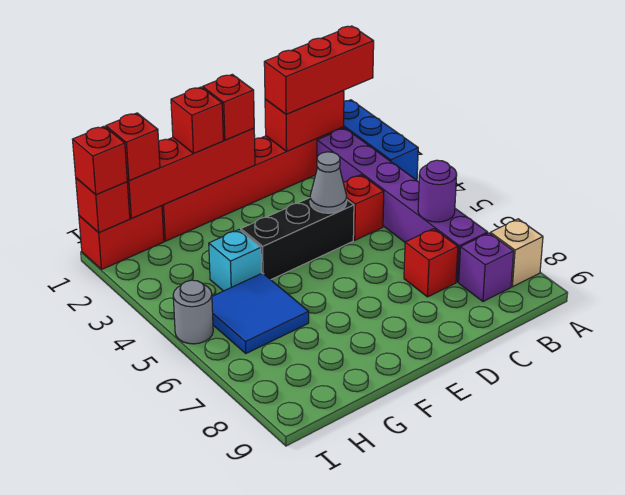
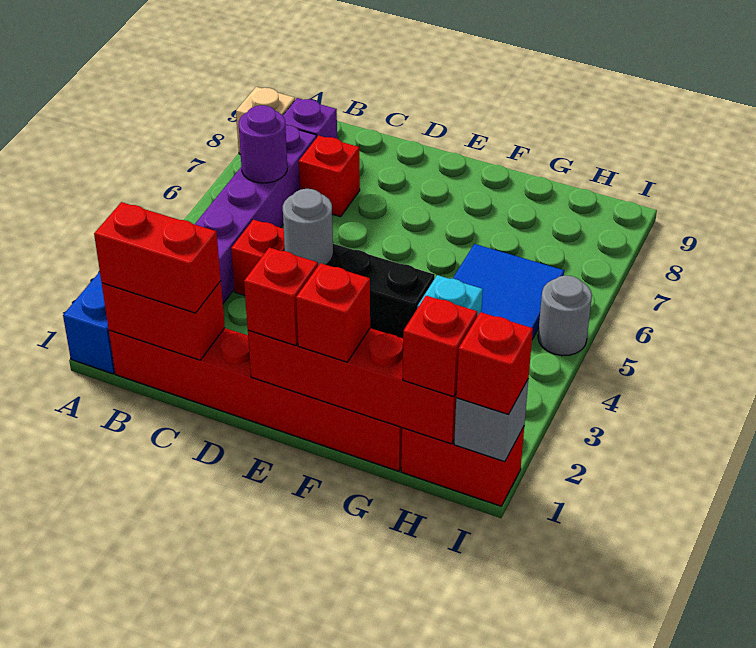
red 1x3 brick [264,26,374,114] -> red 1x2 brick [94,202,221,313]
grey 1x1 cone [310,152,347,213] -> grey 1x1 round brick [283,189,333,266]
red 1x1 brick [76,178,130,233] -> grey 1x1 brick [454,380,528,462]

